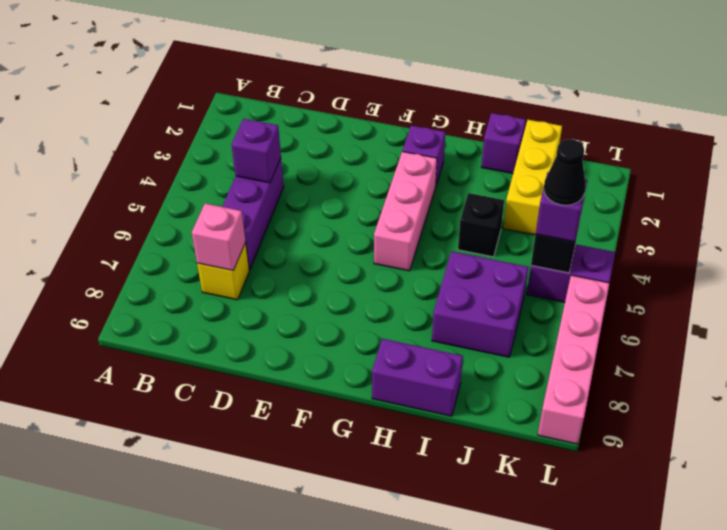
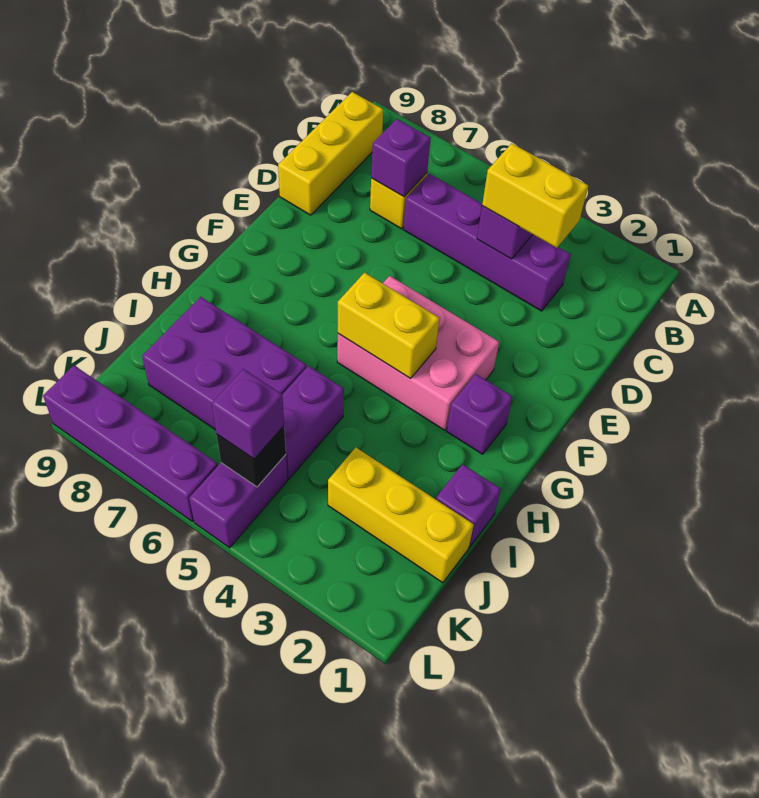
none -> yellow 1x3 brick [278,92,383,215]
none -> yellow 1x2 brick [482,143,588,248]
purple 1x3 brick [222,158,284,270] -> purple 1x4 brick [403,174,571,311]
pink 1x1 brick [192,204,246,271] -> purple 1x1 brick [371,119,431,197]
pink 1x3 brick [374,152,437,271] -> pink 2x3 brick [337,276,499,430]
none -> yellow 1x2 brick [338,273,440,378]
purple 1x2 brick [372,339,463,416] -> purple 1x2 brick moved to [282,366,344,479]
black 1x1 brick [458,193,504,257] -> none
purple 2x2 brick [432,251,528,357] -> purple 2x3 brick [142,297,307,430]
black 1x1 cone [544,139,585,205] -> none
pink 1x4 brick [538,275,609,444] -> purple 1x4 brick [43,366,218,522]

